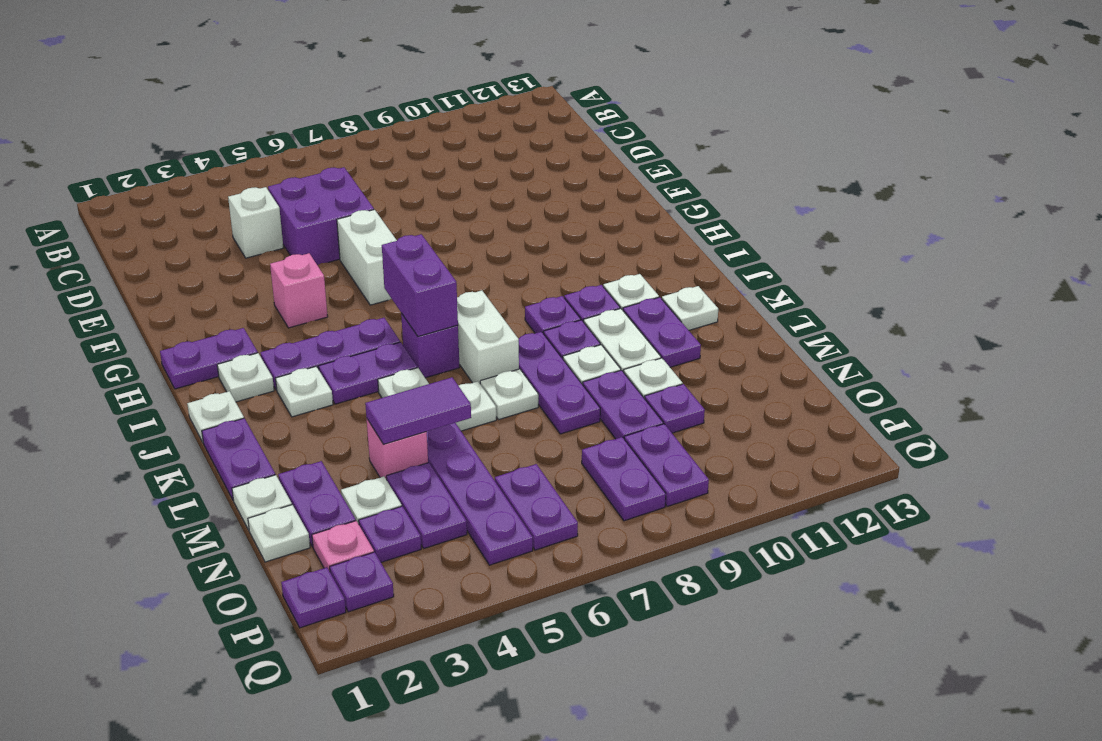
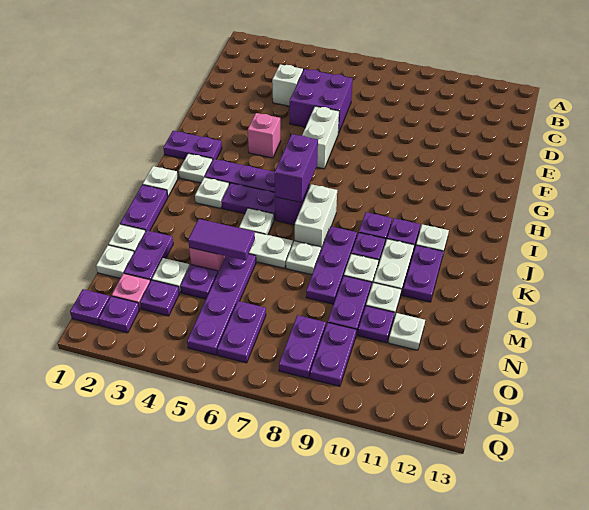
white 1x1 plate [661,286,718,330] -> white 1x1 plate moved to [389,313,425,350]
purple 1x2 plate [386,463,467,548] -> purple 1x1 plate [180,265,218,299]

